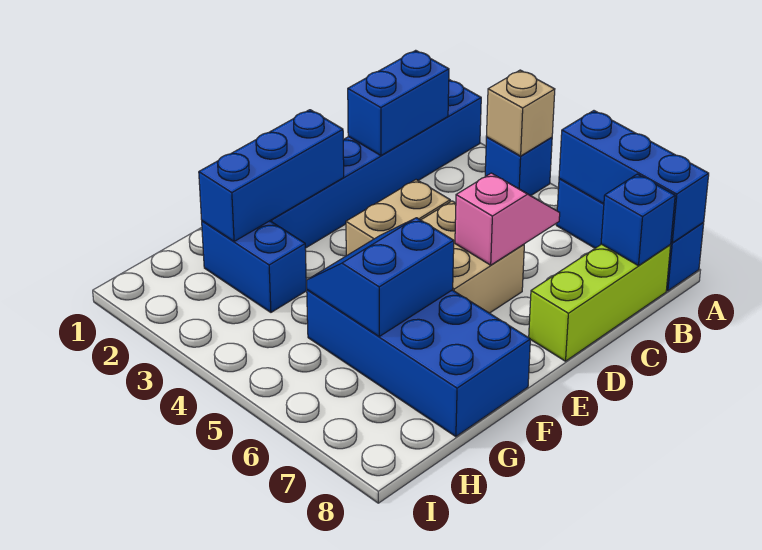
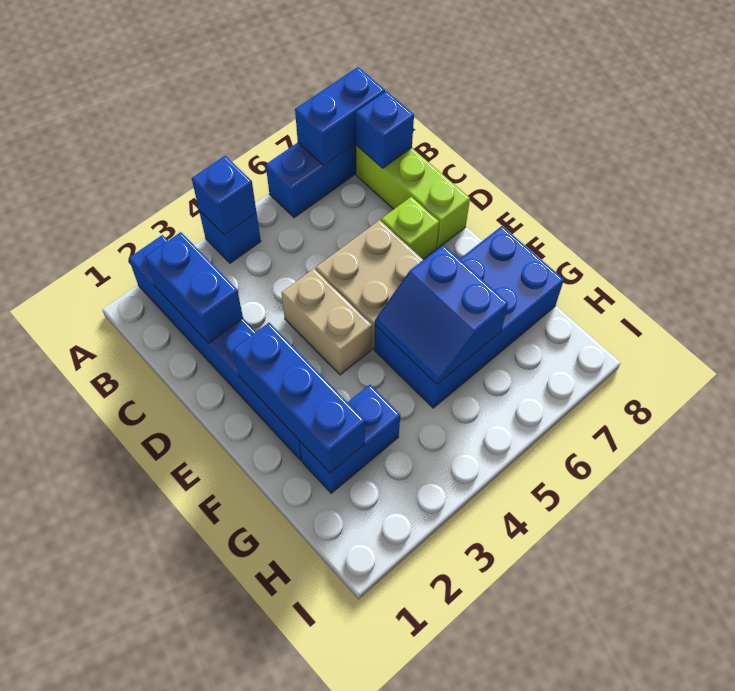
tan 1x1 brick [486,70,555,156] -> blue 1x1 brick [192,156,256,235]
blue 1x3 brick [559,111,709,243] -> blue 1x2 brick [295,67,385,165]
pink 1x2 slope [455,173,560,265] -> none
none -> lime 1x1 brick [381,197,439,260]

